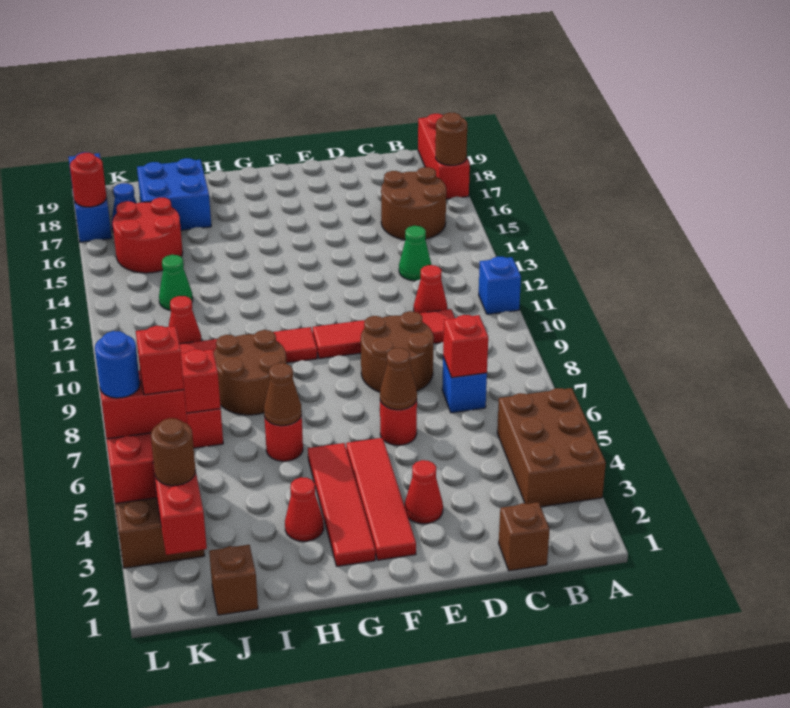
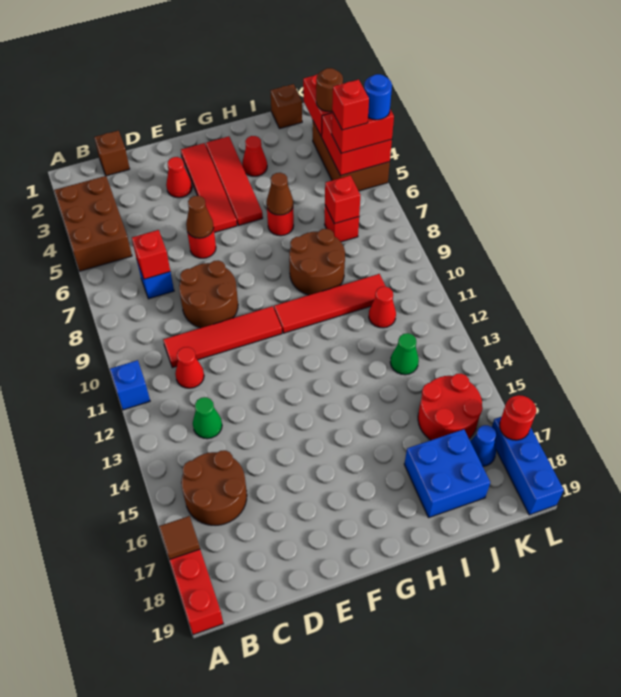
brown 1x1 round brick [436,113,467,165] -> brown 1x1 tile [159,516,200,560]

